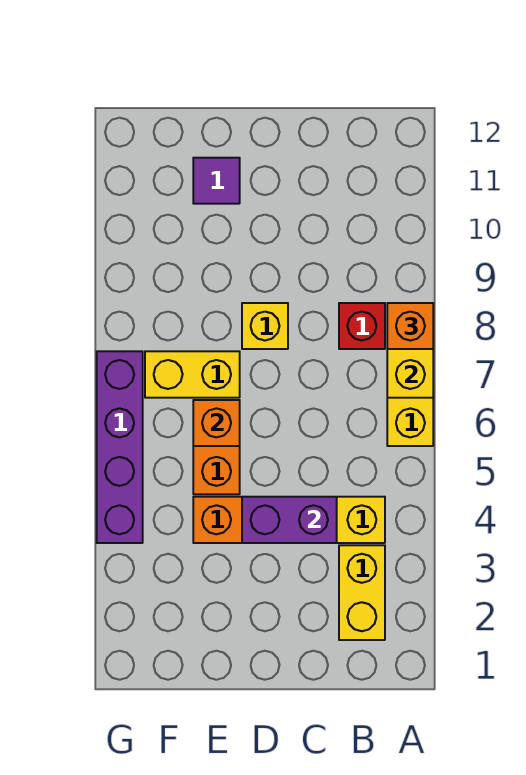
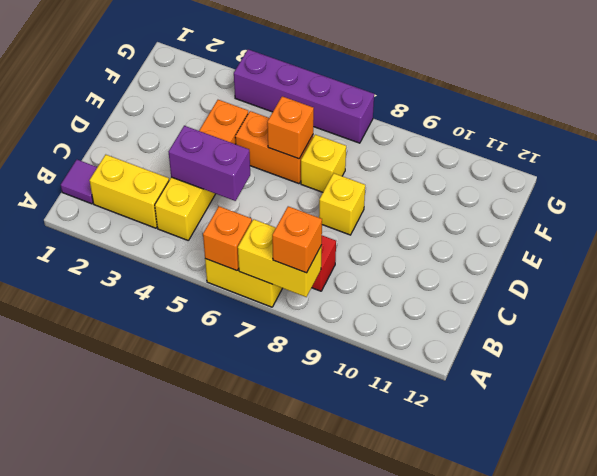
none -> orange 1x1 brick [203,206,252,271]
purple 1x2 brick [242,497,337,543] -> purple 1x2 brick turned to [169,126,250,201]
yellow 1x2 brick [145,351,240,398] -> yellow 1x1 brick [301,134,346,192]
purple 1x1 tile [193,158,240,204] -> purple 1x1 tile moved to [61,160,97,204]

